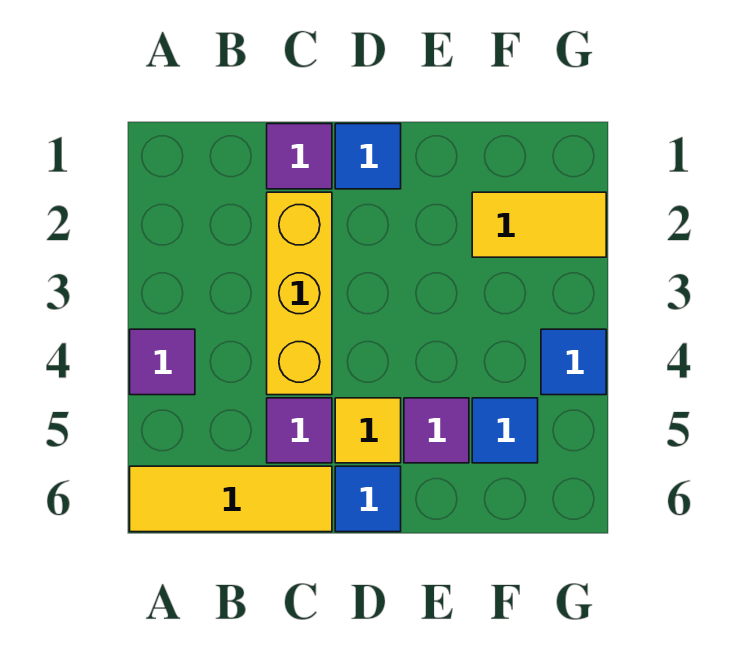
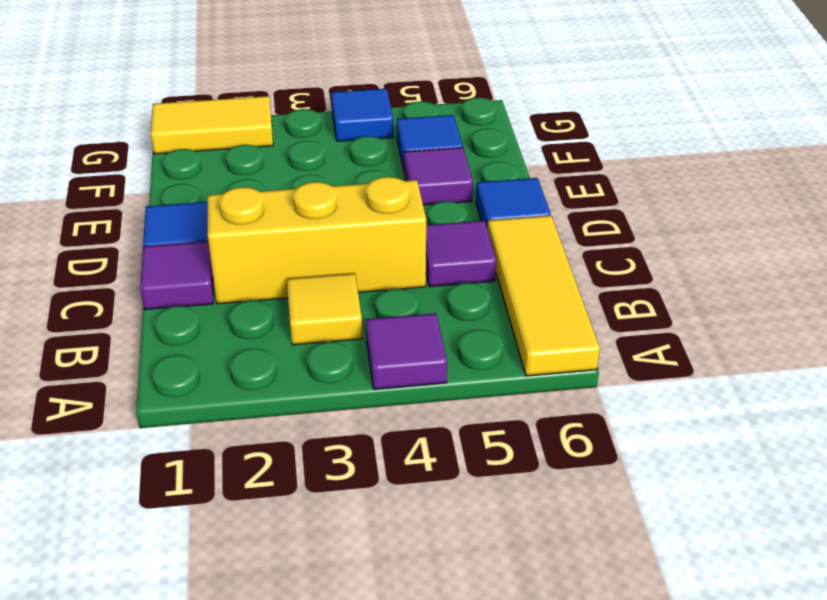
yellow 1x1 tile [335,398,401,463] -> yellow 1x1 tile moved to [287,273,362,345]
yellow 1x2 tile [472,192,606,257] -> yellow 1x2 tile turned to [151,96,273,154]

